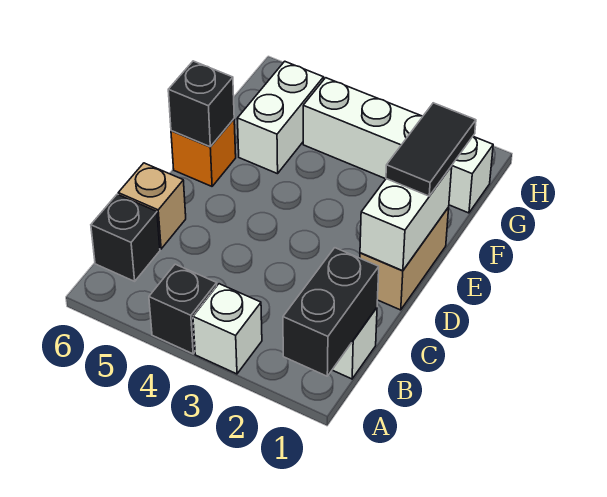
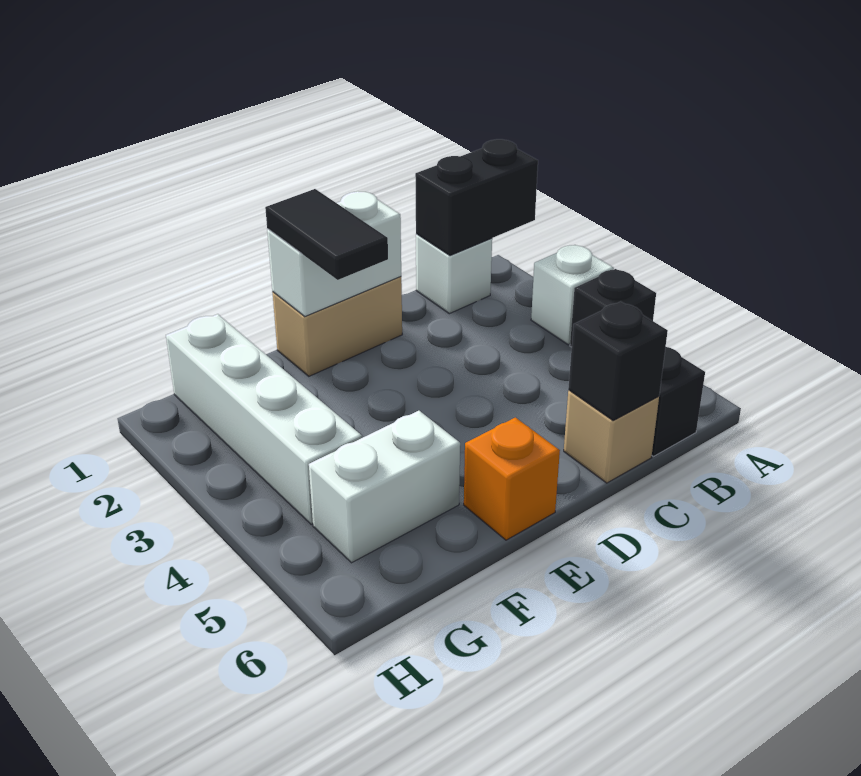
black 1x2 tile [386,103,476,196] -> black 1x2 tile turned to [265,189,388,280]
black 1x1 brick [168,61,234,147] -> black 1x1 brick moved to [568,301,668,420]

